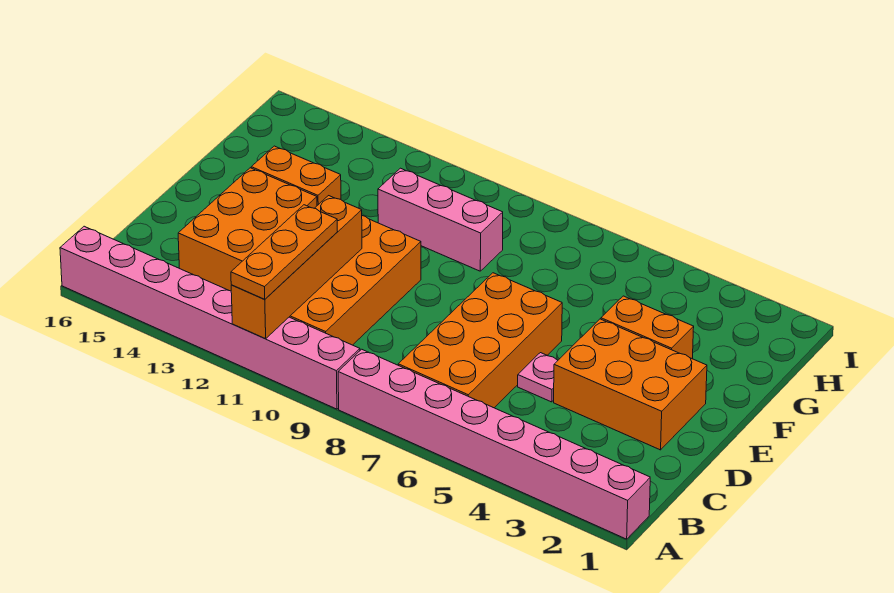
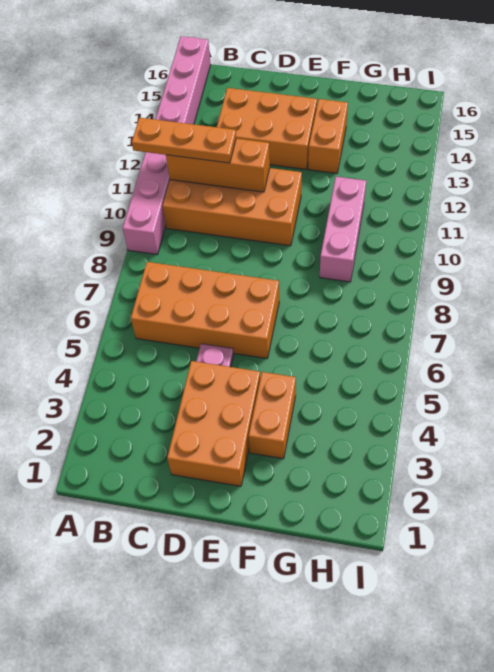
pink 1x8 brick [338,349,650,539] -> none
orange 1x4 brick [231,196,362,339] -> orange 1x3 brick [166,139,270,192]

